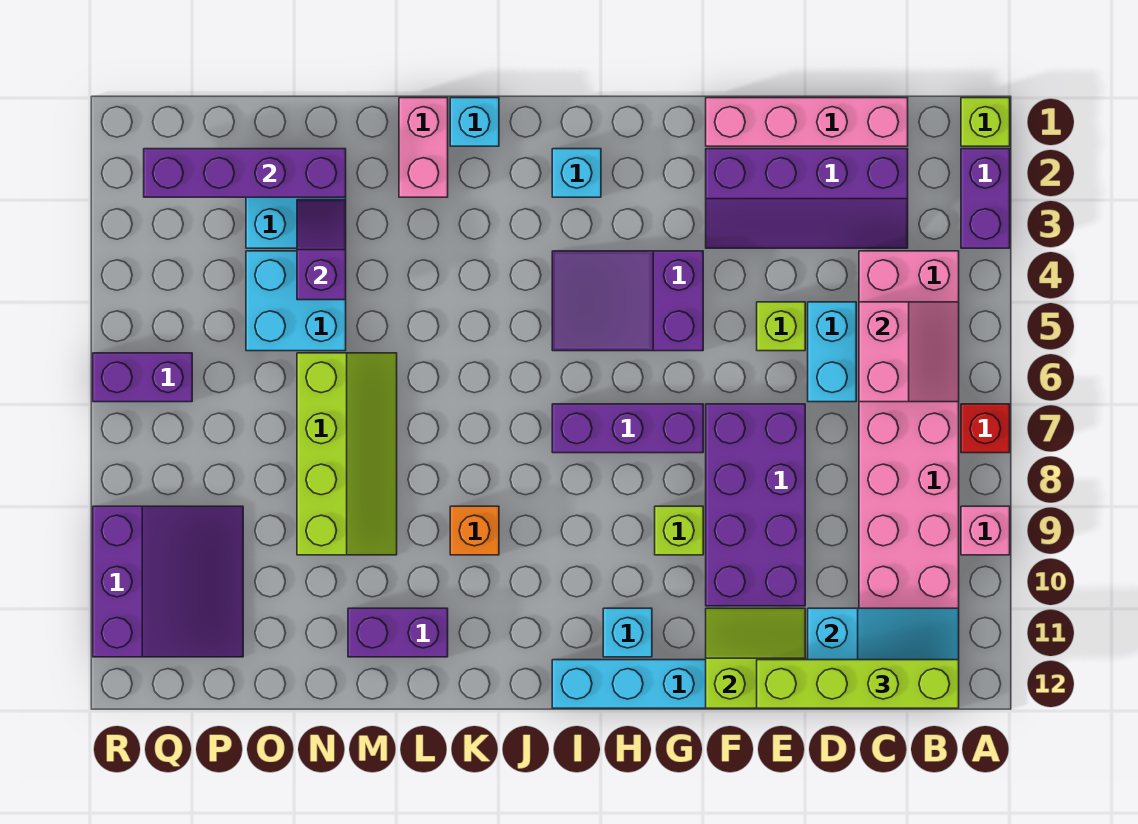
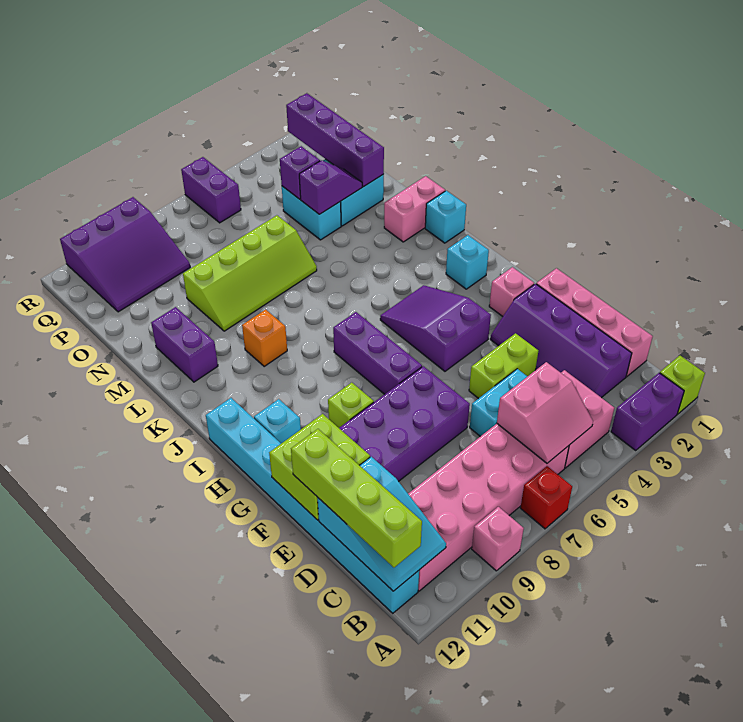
lime 1x1 brick [757,302,805,351] -> lime 1x2 brick [469,333,538,399]
lime 2x2 slope [706,608,805,708] -> lime 2x2 brick [269,414,370,520]
none -> pink 1x1 brick [489,267,534,317]
cyan 2x2 brick [246,251,346,351] -> cyan 1x2 brick [282,186,341,240]
none -> purple 1x1 brick [280,146,320,199]

